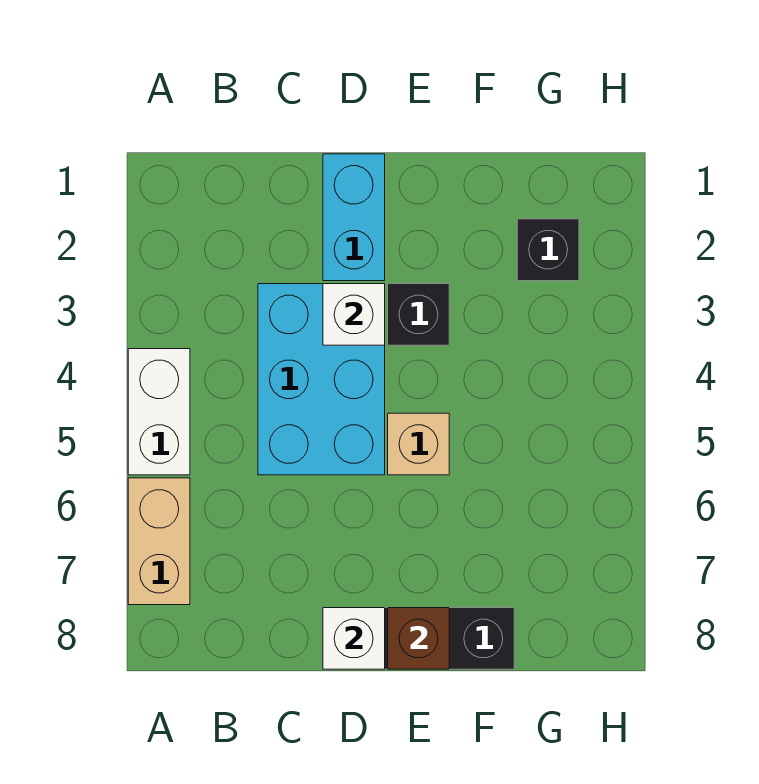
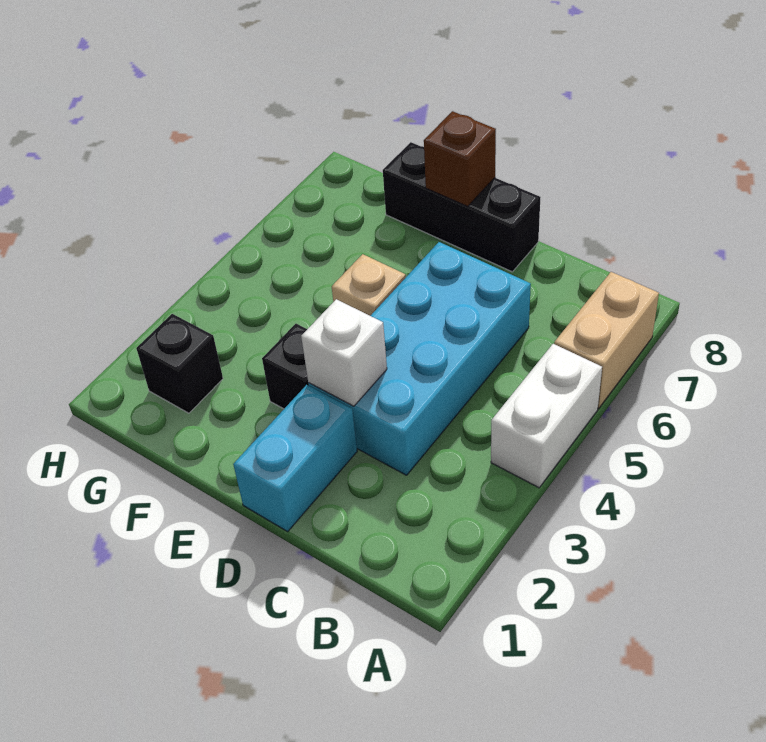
cyan 2x3 brick [258,284,385,475] -> cyan 2x4 brick [308,242,531,475]
white 1x1 brick [323,608,385,669] -> none

